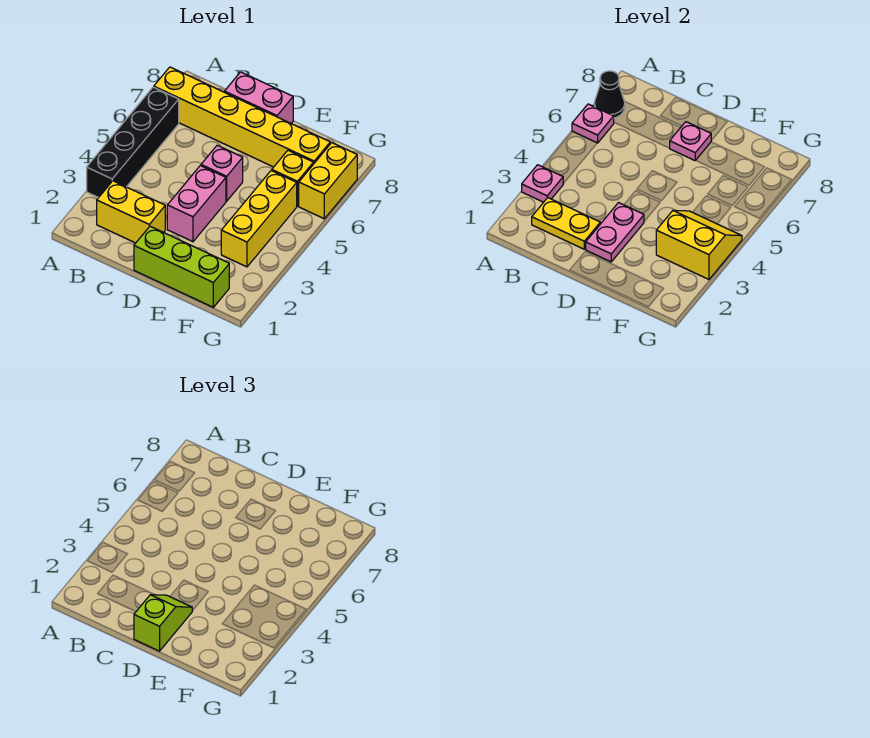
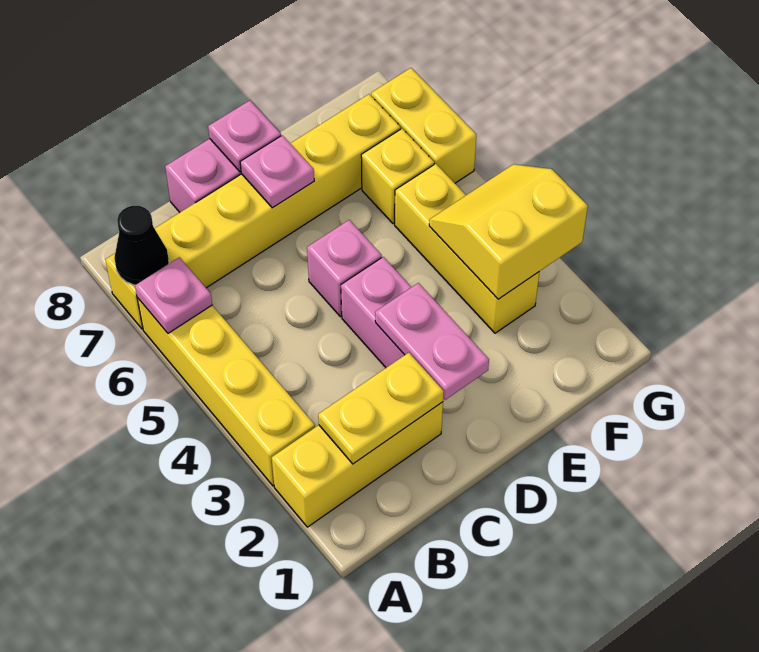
black 1x4 brick [87,87,179,198] -> yellow 1x4 brick [137,298,315,486]
pink 1x1 plate [522,165,563,202] -> pink 1x1 plate moved to [208,100,281,172]
yellow 1x2 brick [97,181,165,243] -> yellow 1x3 brick [272,402,443,527]
lime 1x3 brick [134,226,229,307] -> none
lime 1x2 slope [134,595,192,651] -> none

